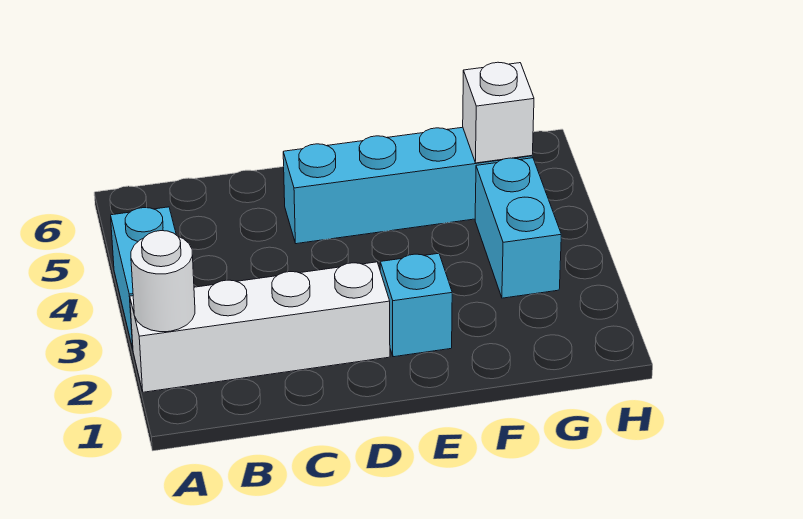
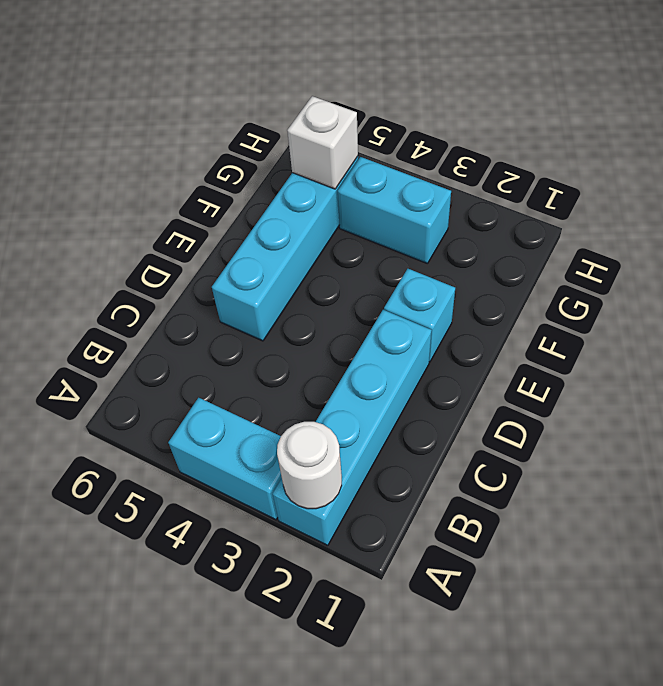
white 1x4 brick [130,262,390,392] -> cyan 1x4 brick [273,310,432,545]

